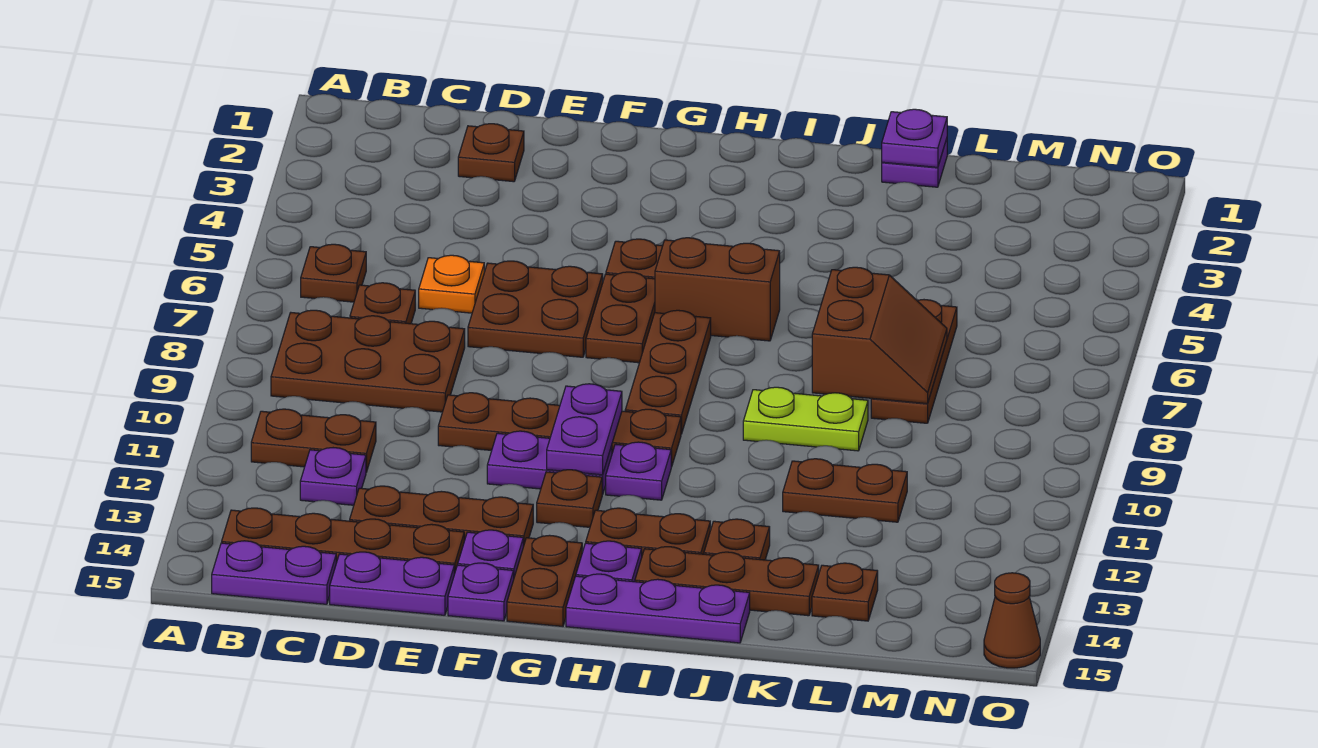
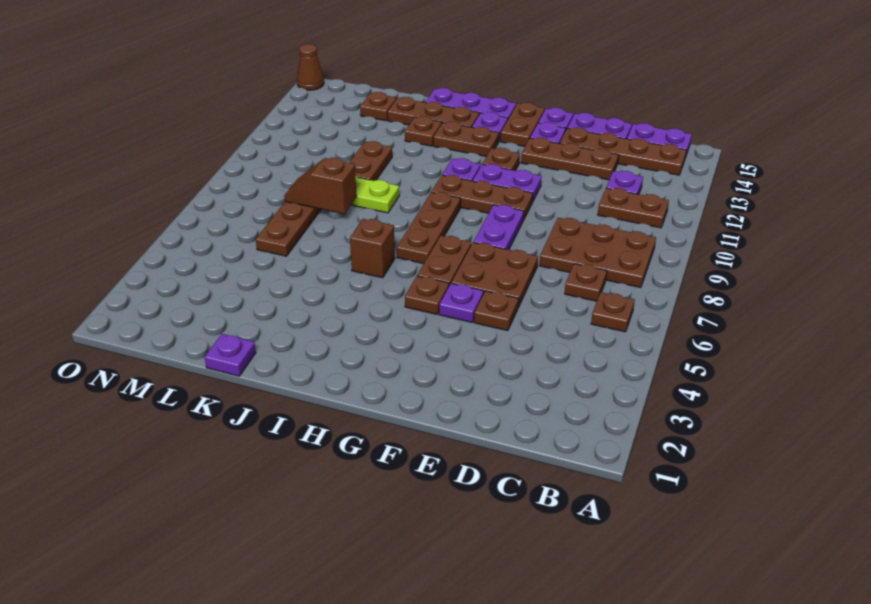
brown 1x1 plate [458,124,524,182] -> brown 1x1 plate moved to [474,291,518,331]
orange 1x1 plate [419,255,484,313] -> none
brown 1x4 plate [438,393,681,467] -> brown 1x3 plate [432,175,533,220]
purple 1x2 plate [547,384,622,475] -> purple 1x2 plate moved to [474,205,524,250]
brown 1x2 brick [655,238,780,341] -> brown 1x1 brick [350,219,395,278]
purple 1x1 plate [882,109,947,167] -> purple 1x1 plate moved to [439,283,483,322]
brown 2x2 slope [812,267,947,404] -> brown 1x2 slope [284,158,357,214]
brown 1x2 plate [783,459,907,522] -> brown 1x2 plate turned to [349,141,392,181]

